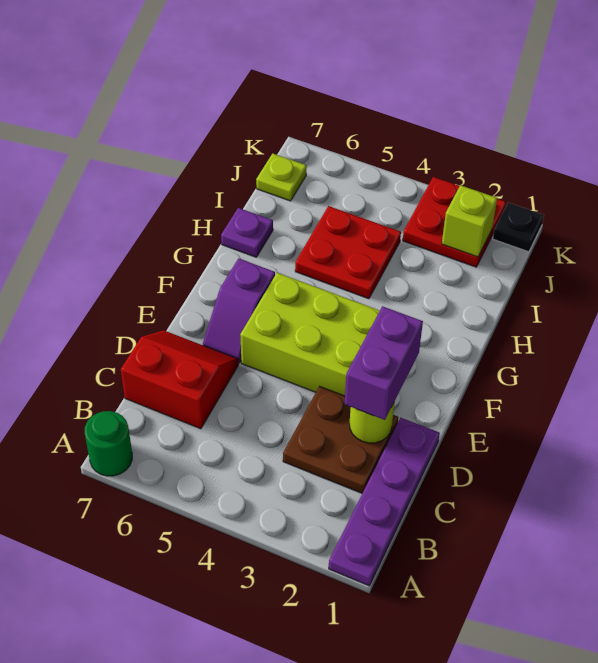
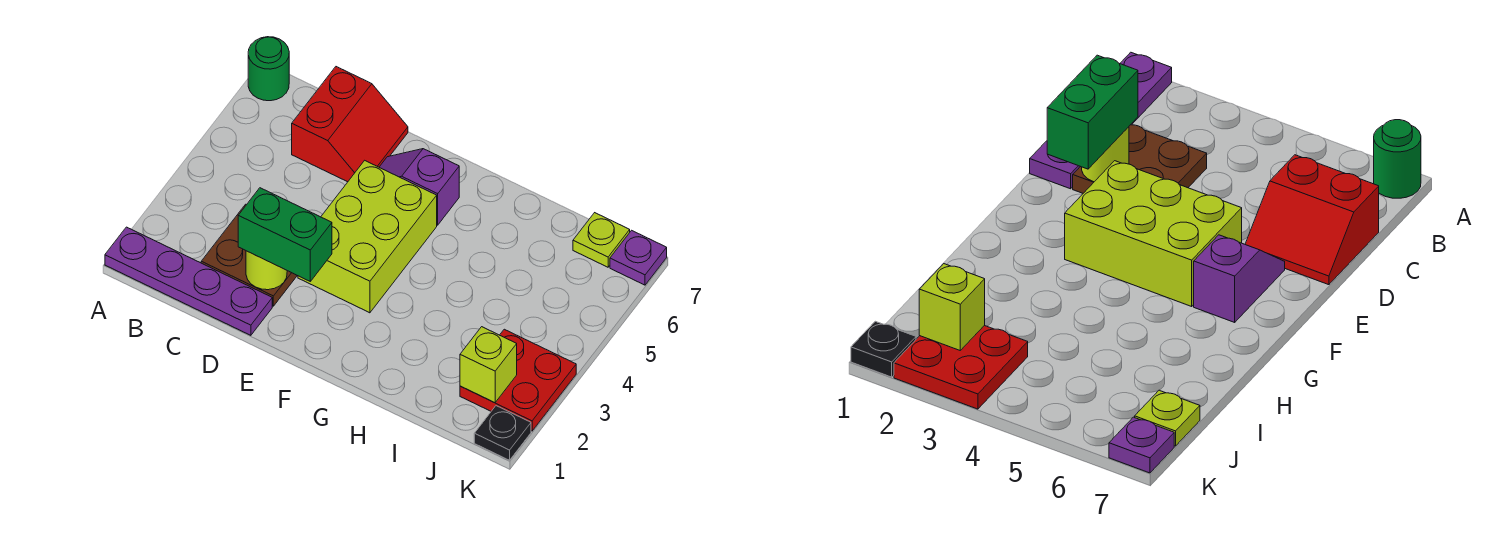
purple 1x2 brick [345,306,423,420] -> green 1x2 brick [238,188,332,281]
red 2x2 plate [295,206,401,299] -> none
purple 1x1 plate [221,208,273,257] -> purple 1x1 plate moved to [610,230,667,285]

